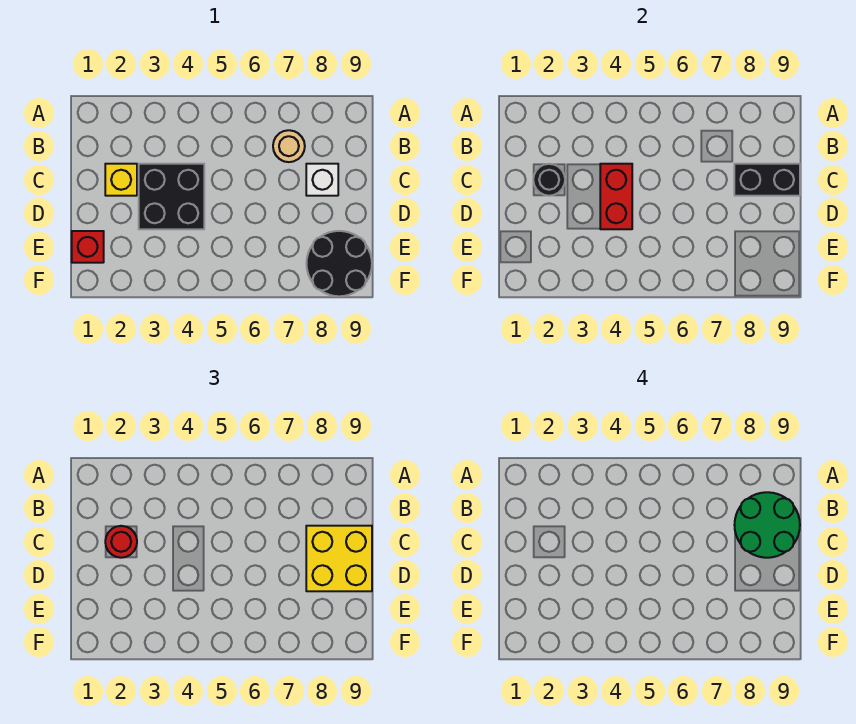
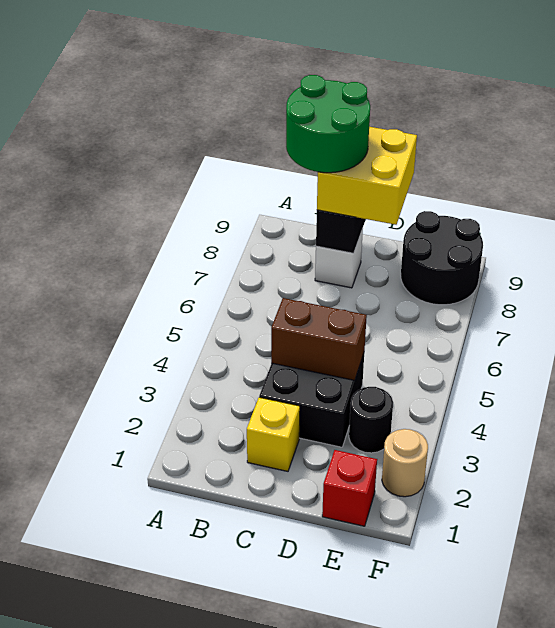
tan 1x1 round brick [273,130,305,162] -> tan 1x1 round brick moved to [382,429,428,497]
black 1x1 round brick [533,164,565,196] -> black 1x1 round brick moved to [349,387,393,453]
red 1x1 round brick [105,526,137,558] -> none
red 1x2 brick [600,164,632,229] -> brown 1x2 brick [271,298,367,380]

